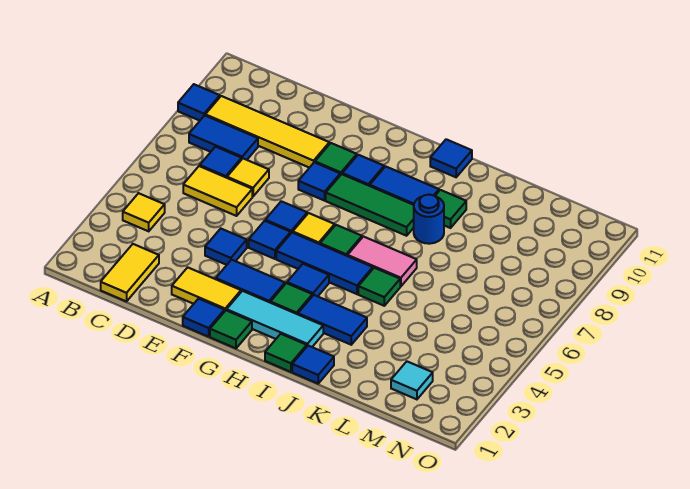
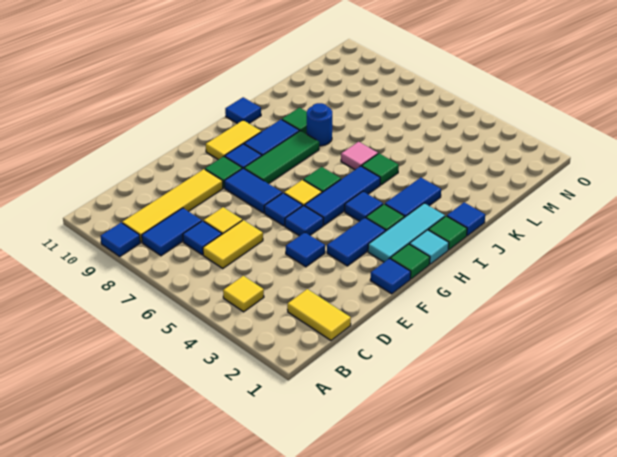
yellow 1x2 tile [172,267,241,311] -> yellow 1x2 tile moved to [206,120,261,160]
blue 1x1 tile [298,162,340,201] -> blue 1x2 tile [224,168,282,213]
pink 1x2 tile [348,237,417,286] -> pink 1x1 tile [341,142,378,170]
cyan 1x1 tile [391,362,433,399] -> cyan 1x1 tile moved to [410,230,449,264]

